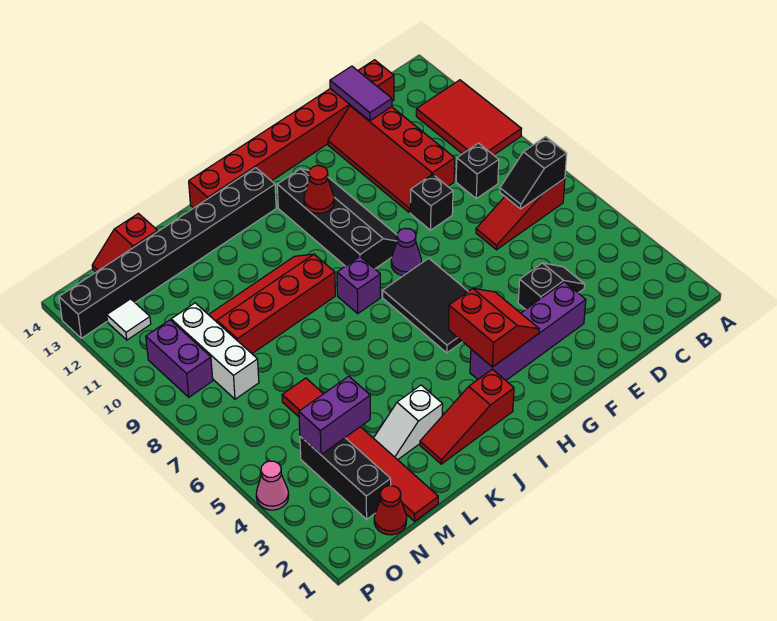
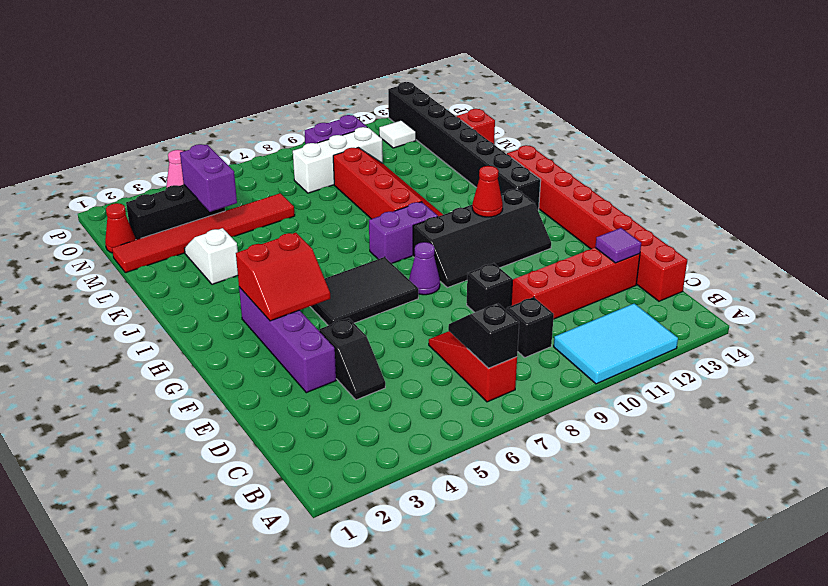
red 2x3 tile [416,80,521,155] -> cyan 2x3 tile [554,304,678,384]
purple 1x2 tile [330,66,392,121] -> purple 1x1 tile [595,228,641,263]
red 1x3 slope [420,369,514,464] -> none
purple 1x1 brick [337,257,380,314] -> purple 1x2 brick [369,202,438,263]

